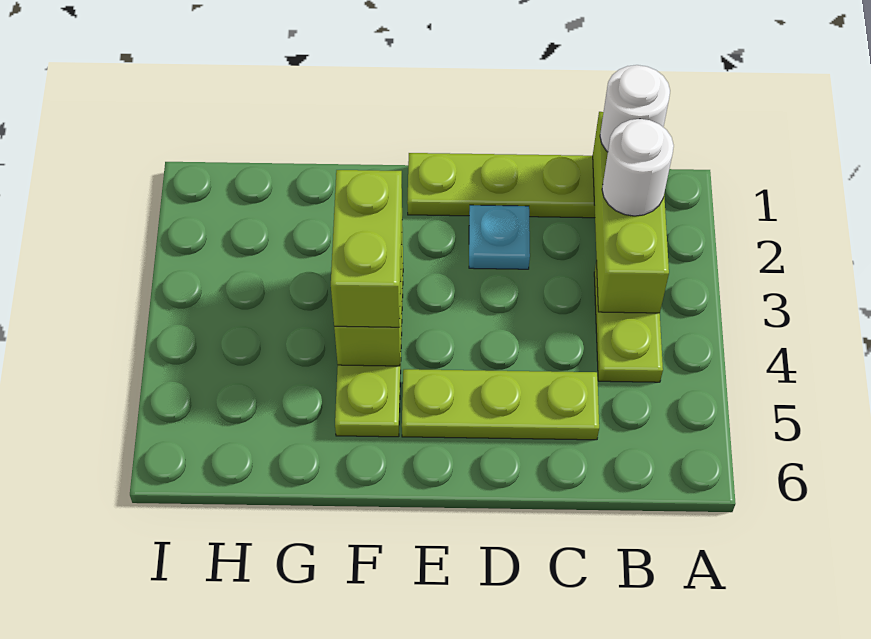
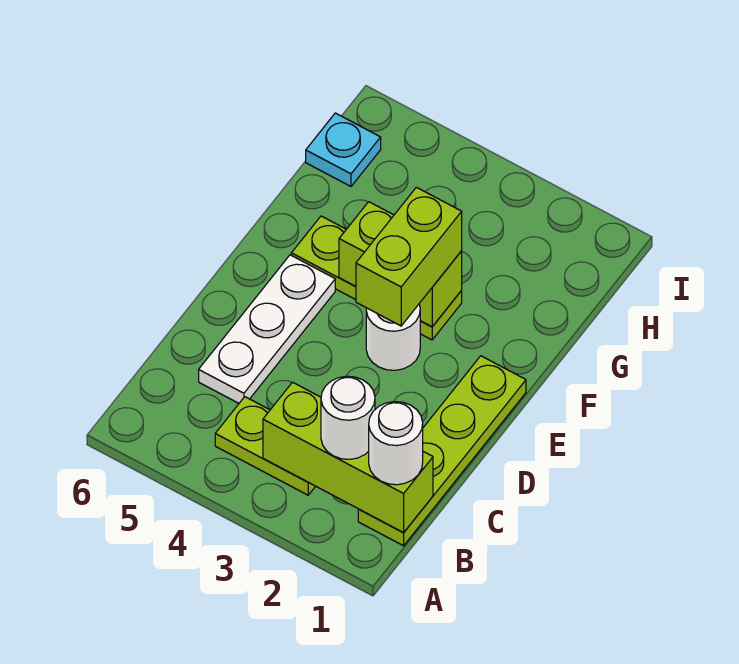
lime 1x3 plate [402,369,599,440] -> white 1x3 plate [199,255,335,403]
cyan 1x1 plate [469,205,530,269] -> cyan 1x1 plate moved to [306,113,381,186]
none -> white 1x1 round brick [366,305,420,370]
lime 1x2 brick [331,170,402,327] -> lime 1x2 brick turned to [356,187,462,326]

